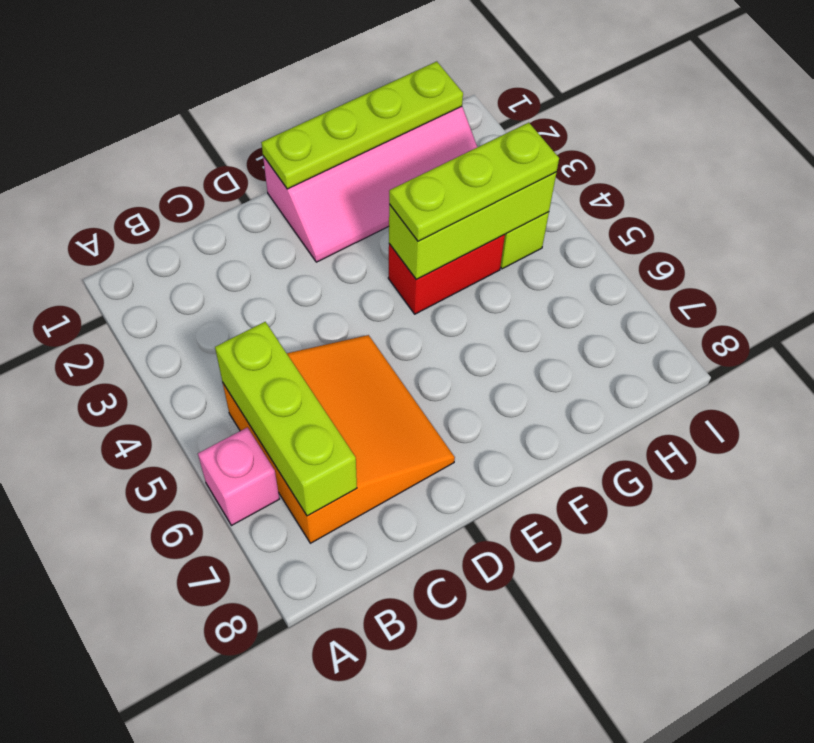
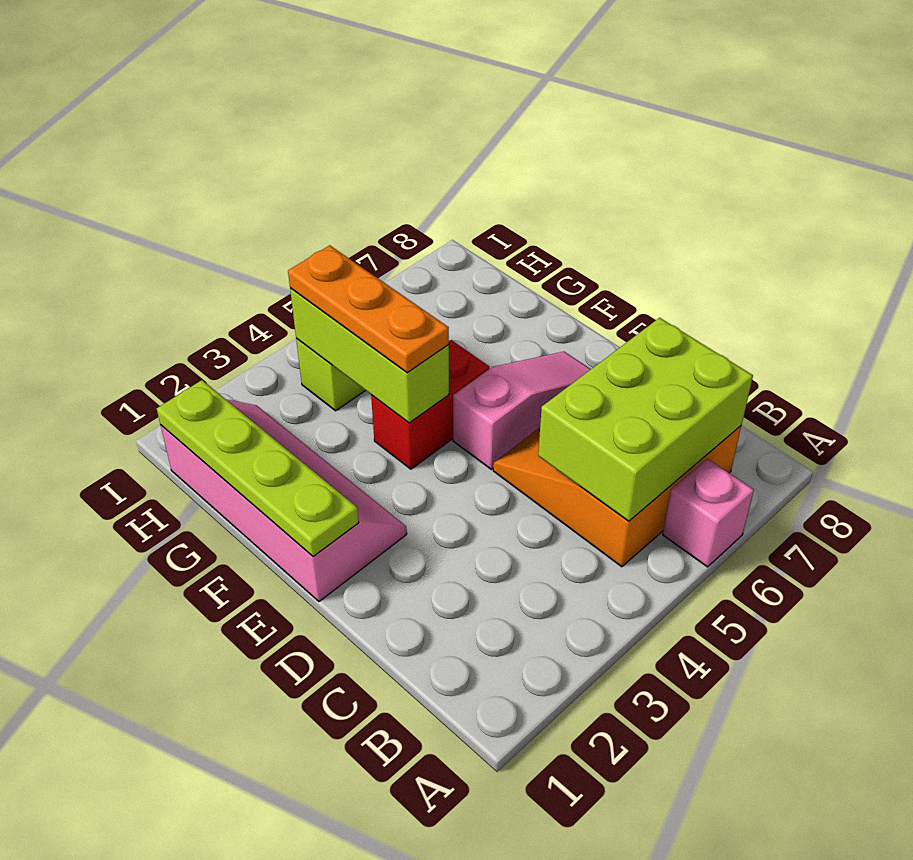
lime 1x3 brick [215,322,357,516] -> lime 2x3 brick [538,318,753,521]
none -> pink 1x3 slope [453,352,591,469]
red 1x2 brick [388,235,505,314] -> red 1x2 brick turned to [371,340,489,469]
lime 1x3 plate [389,123,559,241] -> orange 1x3 plate [288,245,449,373]

